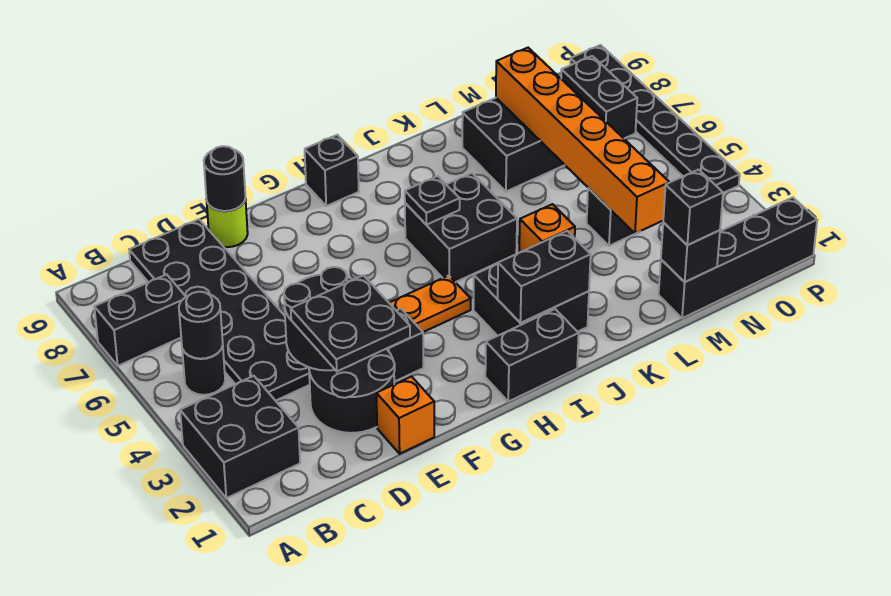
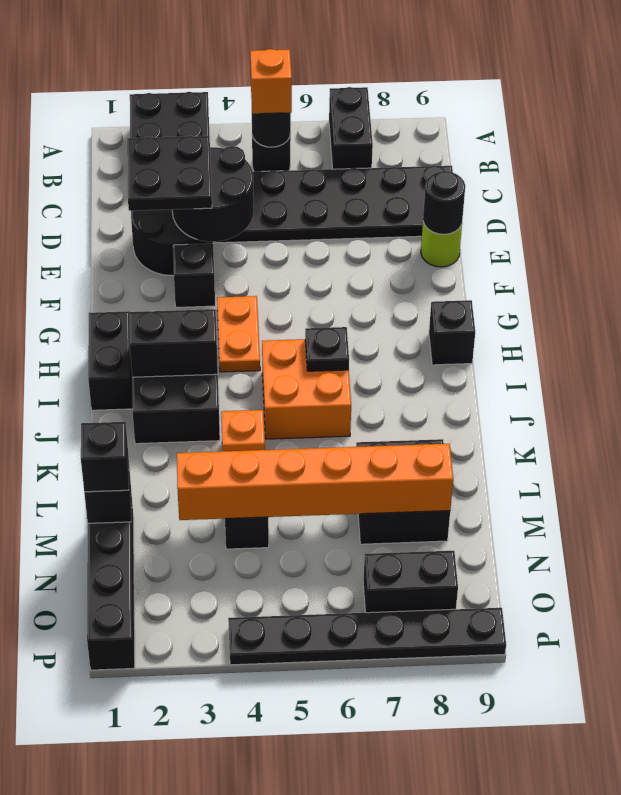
orange 1x1 brick [376,376,434,454] -> orange 1x1 brick moved to [250,49,292,114]
black 1x2 brick [498,231,591,323] -> black 1x2 brick turned to [129,309,218,377]
black 2x2 brick [405,173,517,282] -> orange 2x2 brick [262,339,351,439]

